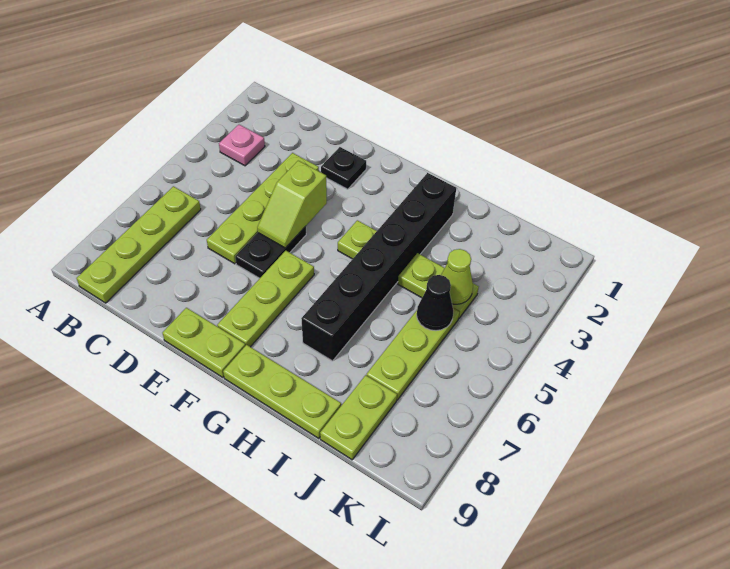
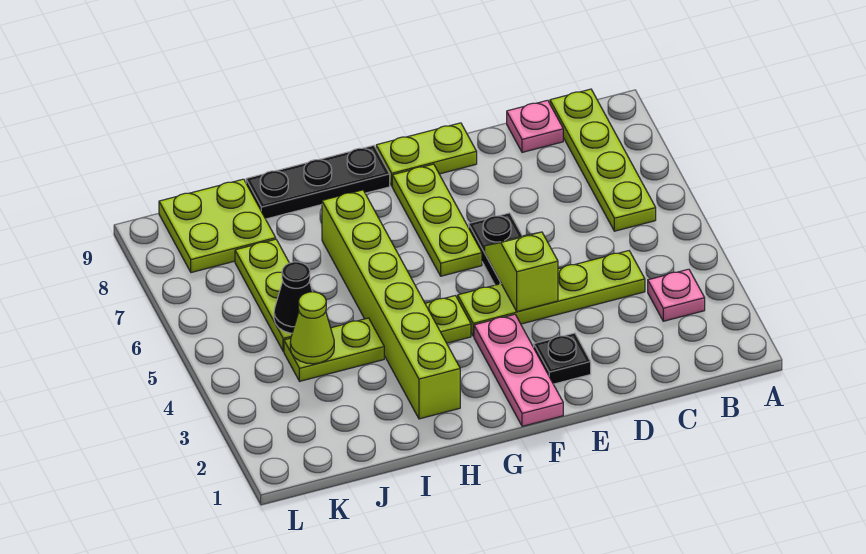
none -> pink 1x1 plate [507,100,563,152]
lime 1x4 plate [207,153,319,264] -> lime 1x4 plate turned to [458,251,645,336]
none -> pink 1x3 plate [474,314,563,426]
lime 1x3 plate [223,345,341,438] -> black 1x3 plate [246,145,390,219]
black 1x6 brick [301,173,456,361] -> lime 1x6 brick [322,190,460,419]
lime 1x2 plate [320,375,397,460] -> lime 2x2 plate [159,179,276,273]

